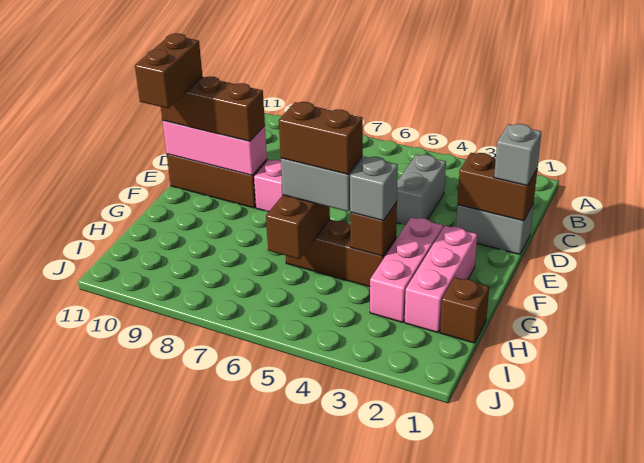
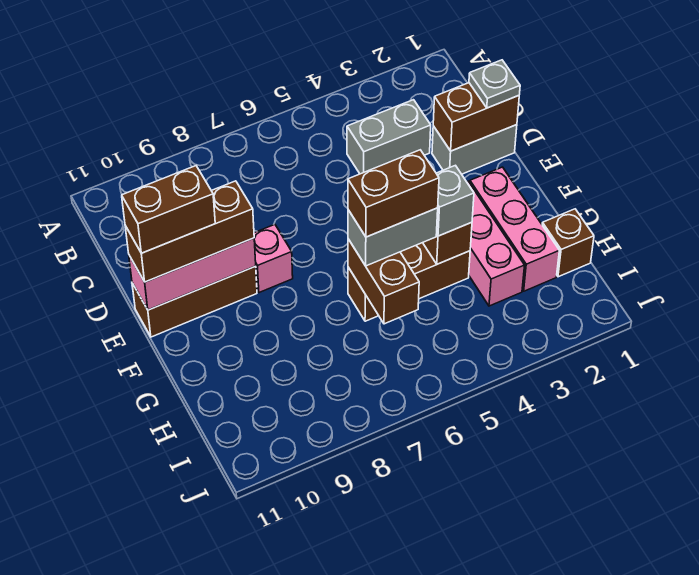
grey 1x2 brick [396,155,446,225] -> grey 1x2 brick turned to [347,100,431,174]
grey 1x1 brick [494,124,542,186] -> grey 1x1 plate [469,60,520,108]
brown 1x2 brick [135,33,202,108] -> brown 1x2 brick turned to [122,166,215,253]

